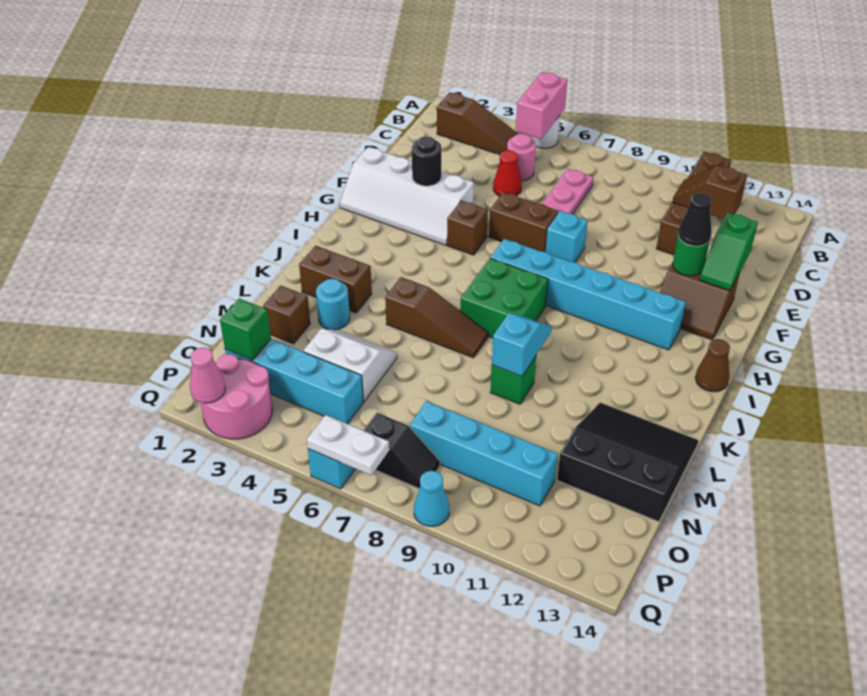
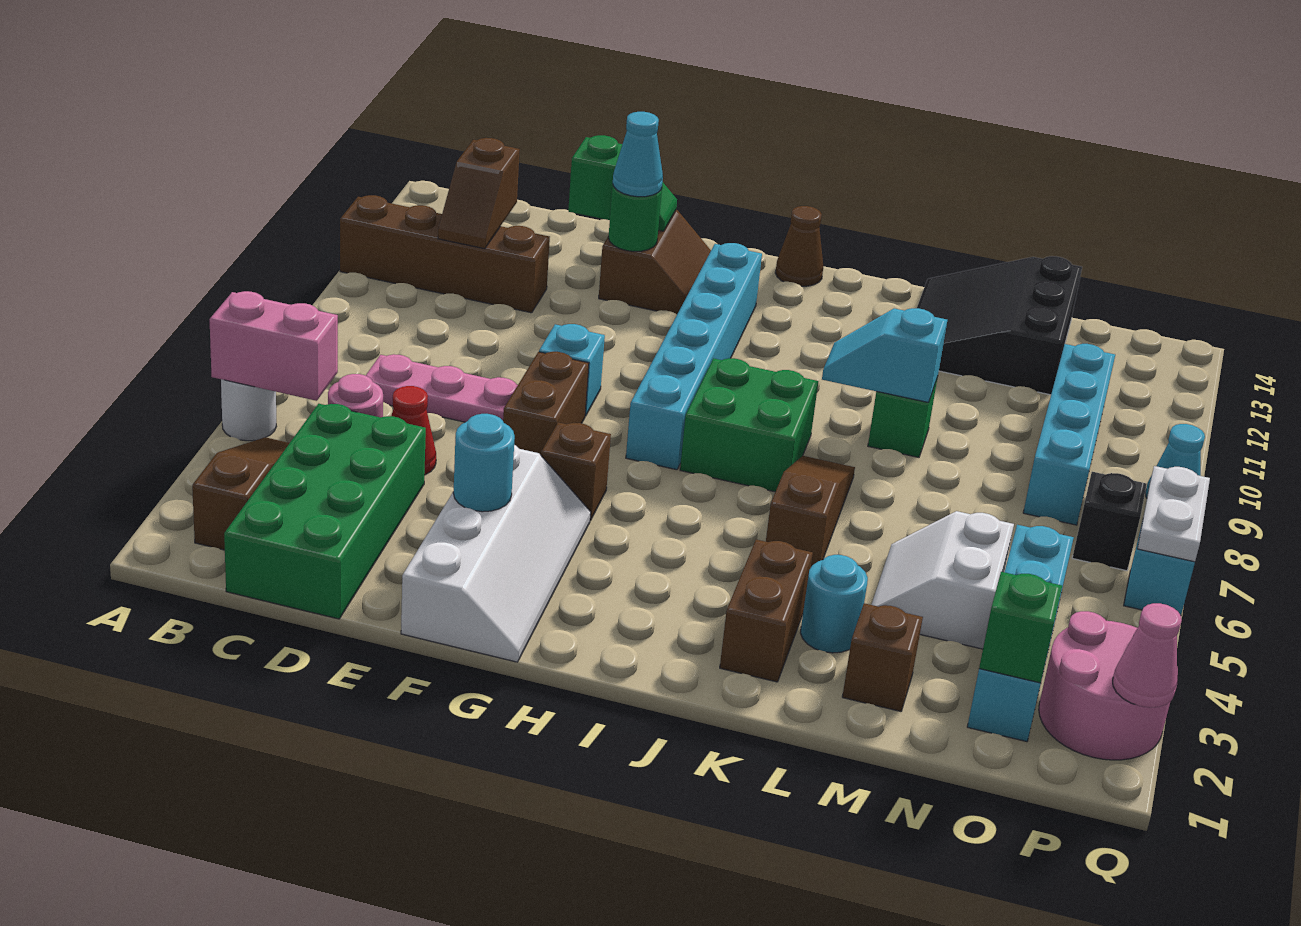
none -> green 2x4 brick [224,404,426,619]
black 1x1 round brick [412,136,441,186] -> cyan 1x1 round brick [453,414,515,512]
black 1x1 cone [678,193,712,246] -> cyan 1x1 cone [613,112,663,197]

